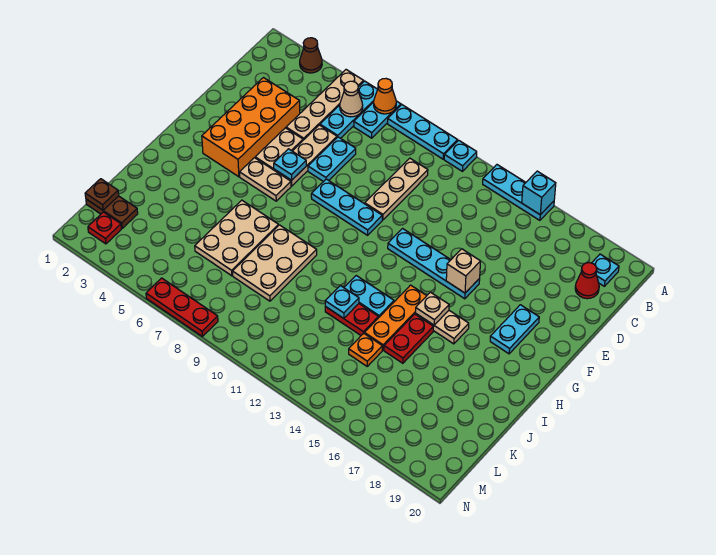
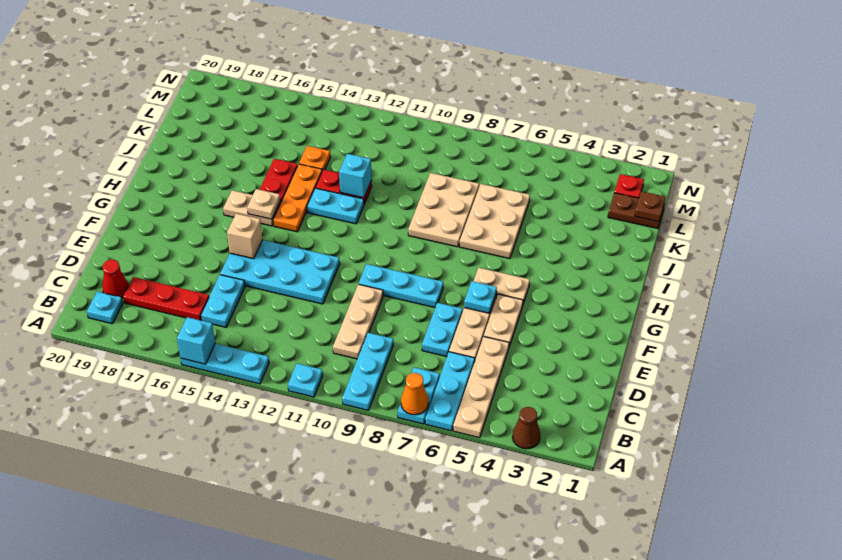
cyan 1x3 plate [388,105,458,159] -> cyan 1x3 plate turned to [342,333,393,410]
tan 1x1 cone [340,81,363,117] -> none
orange 2x4 brick [202,78,300,177] -> none
cyan 1x4 plate [388,229,480,299] -> cyan 2x4 plate [220,240,340,304]
cyan 1x2 plate [490,305,539,354] -> cyan 1x2 plate moved to [201,275,245,327]
cyan 1x1 plate [325,286,359,318] -> cyan 1x1 brick [339,154,372,198]
red 1x3 plate [146,278,218,336] -> red 1x3 plate moved to [123,277,209,320]

